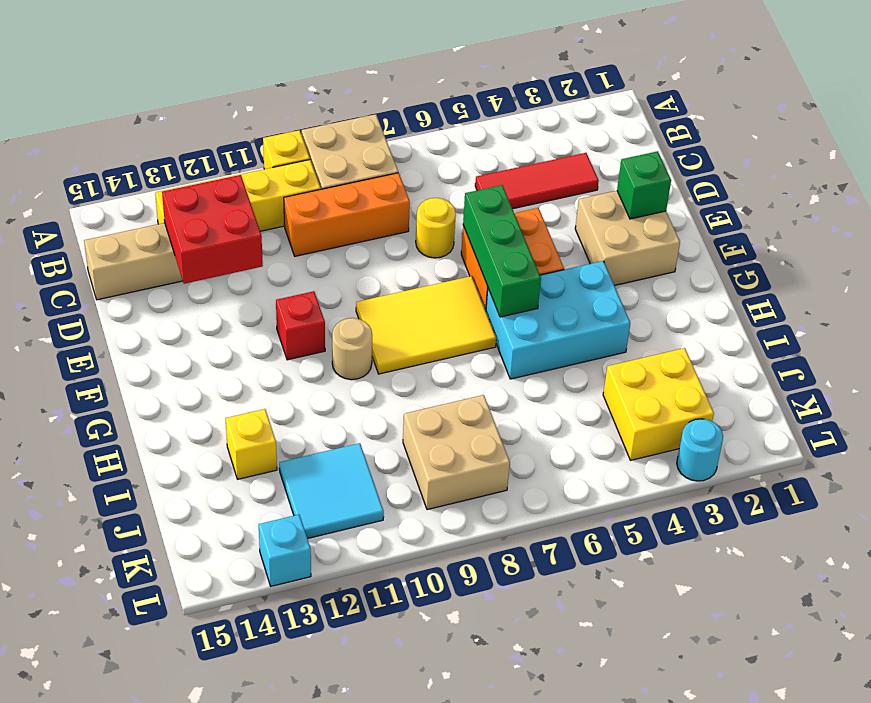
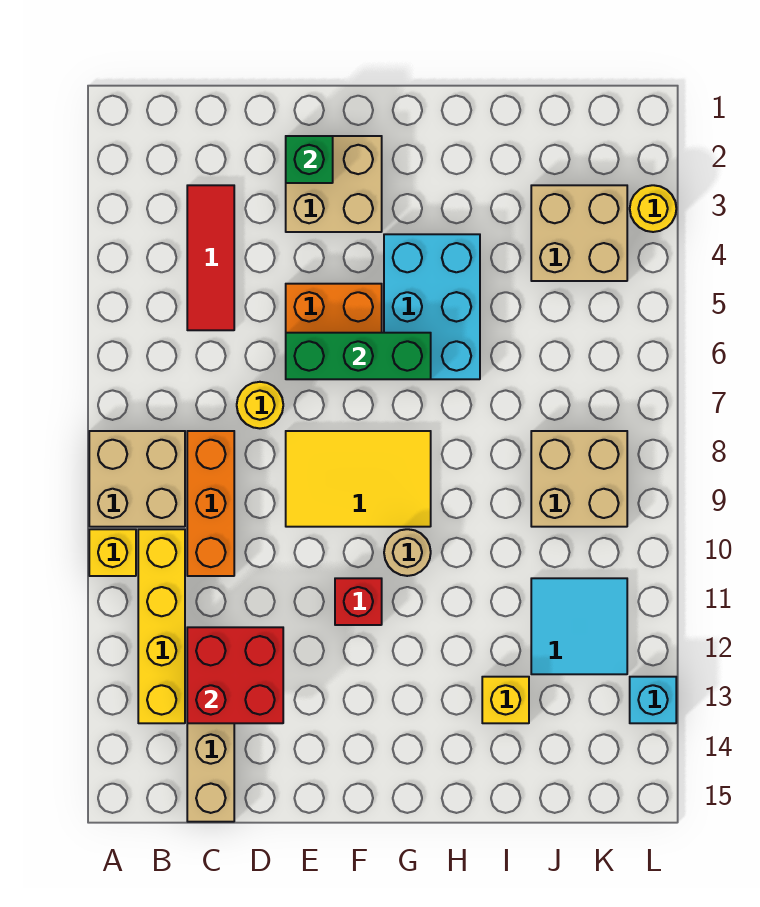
yellow 2x3 tile [356,276,496,374] -> yellow 2x3 tile turned to [286,431,431,527]
yellow 2x2 brick [603,348,714,460] -> tan 2x2 brick [531,185,627,281]
cyan 1x1 round brick [677,419,723,481] -> yellow 1x1 round brick [630,185,676,232]

